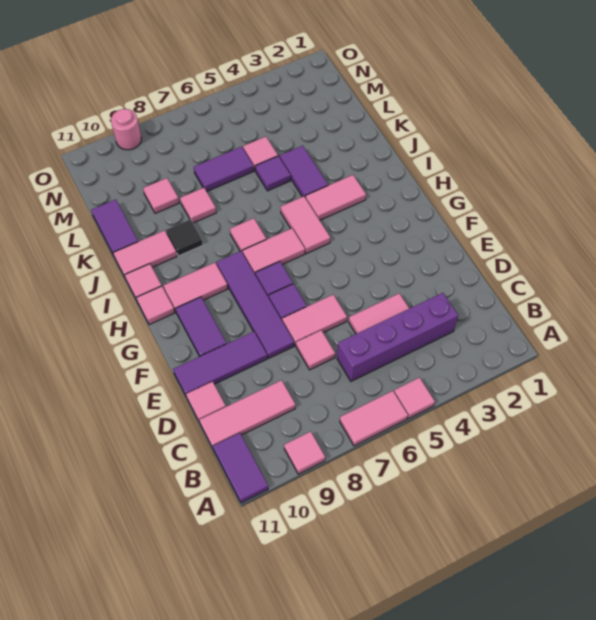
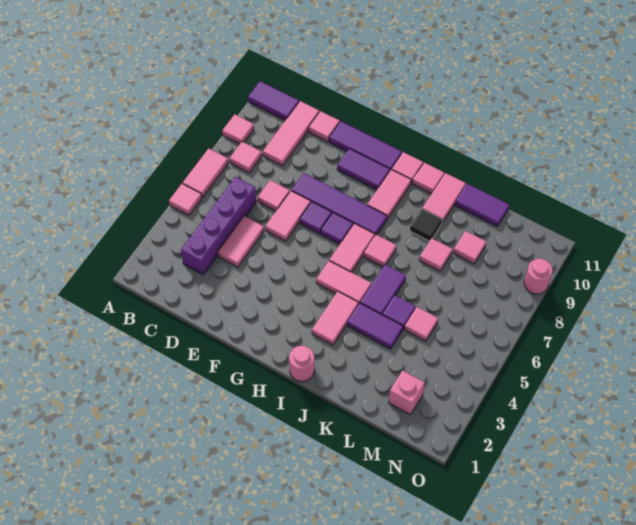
none -> pink 1x1 tile [230,142,262,173]
purple 1x3 tile [173,331,267,397] -> purple 1x3 tile turned to [329,121,402,170]
none -> pink 1x1 round brick [289,346,314,381]
purple 1x2 tile [194,147,254,191] -> purple 1x2 tile moved to [360,265,406,314]
none -> pink 1x1 brick [389,371,425,415]

